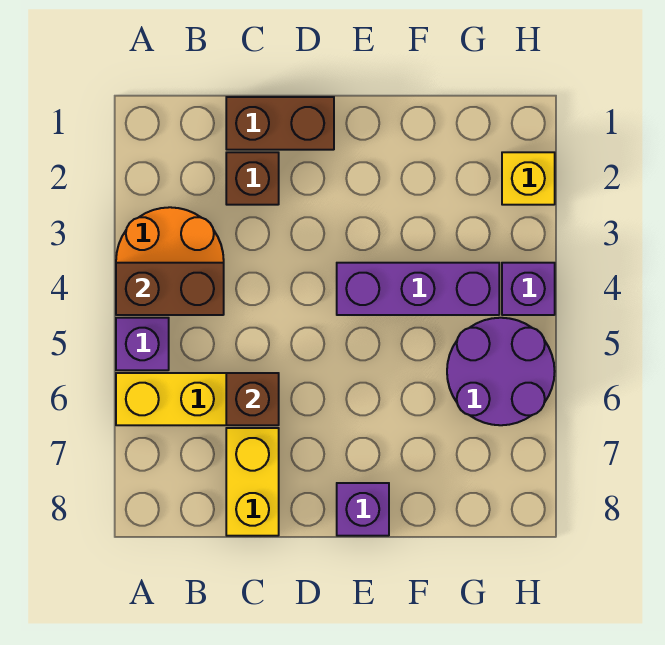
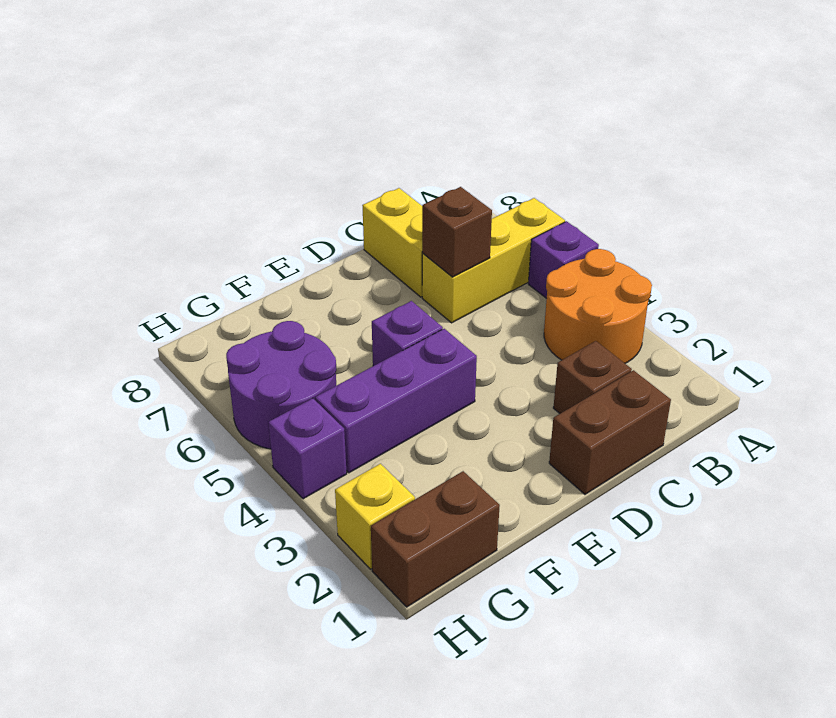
brown 1x2 brick [116,263,224,315] -> brown 1x2 brick moved to [371,471,500,607]
purple 1x1 brick [337,483,389,536] -> purple 1x1 brick moved to [372,301,443,366]

